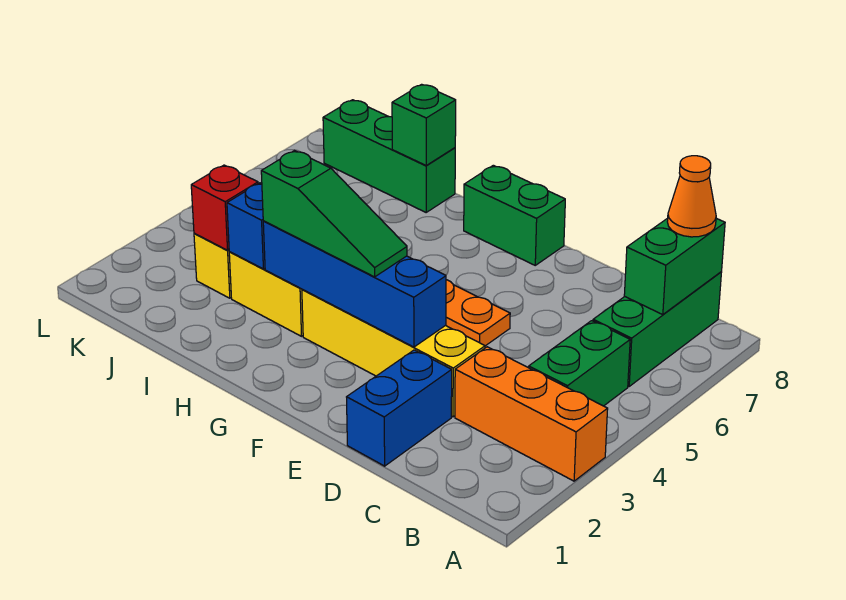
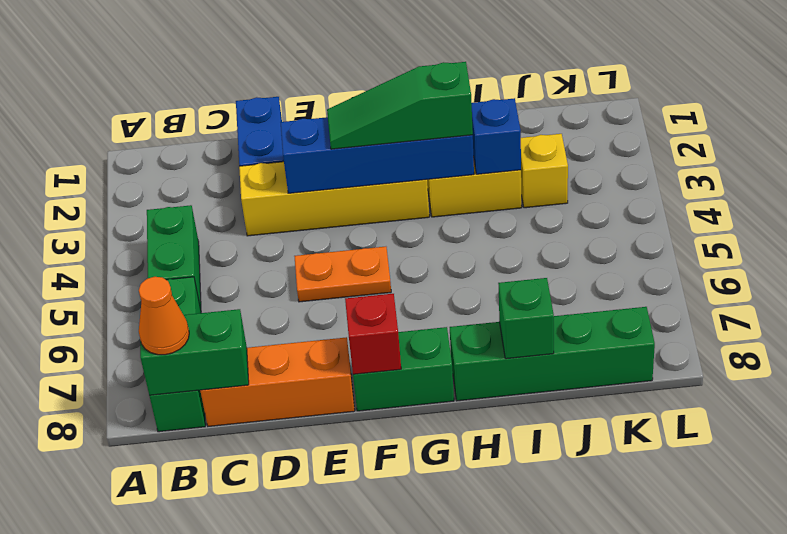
orange 1x3 brick [455,347,608,481] -> orange 1x3 brick moved to [200,337,355,426]
green 1x2 brick [624,218,725,315] -> green 1x2 brick turned to [140,309,249,395]
green 1x3 brick [323,100,455,212] -> green 1x4 brick [450,307,655,401]
red 1x1 brick [191,165,258,250] -> red 1x1 brick moved to [345,294,401,374]

